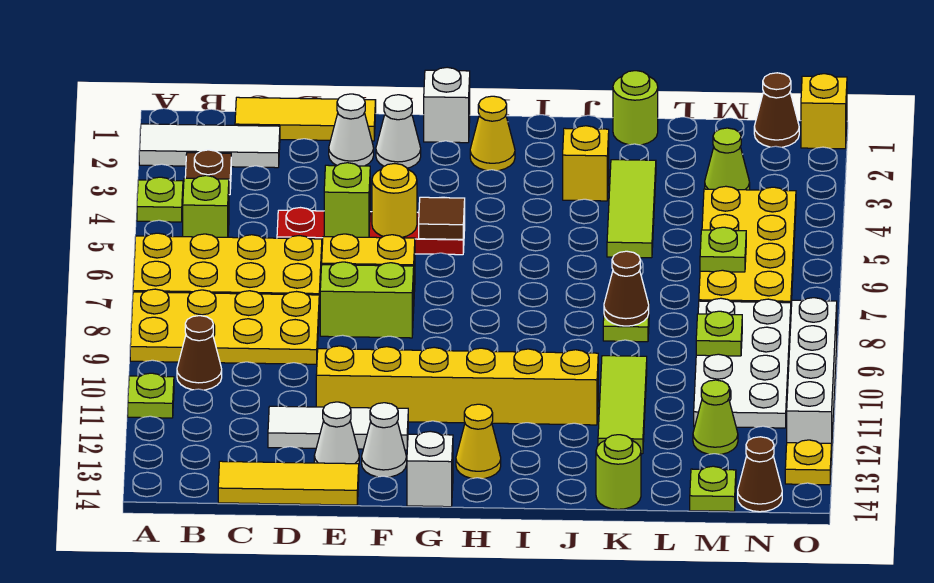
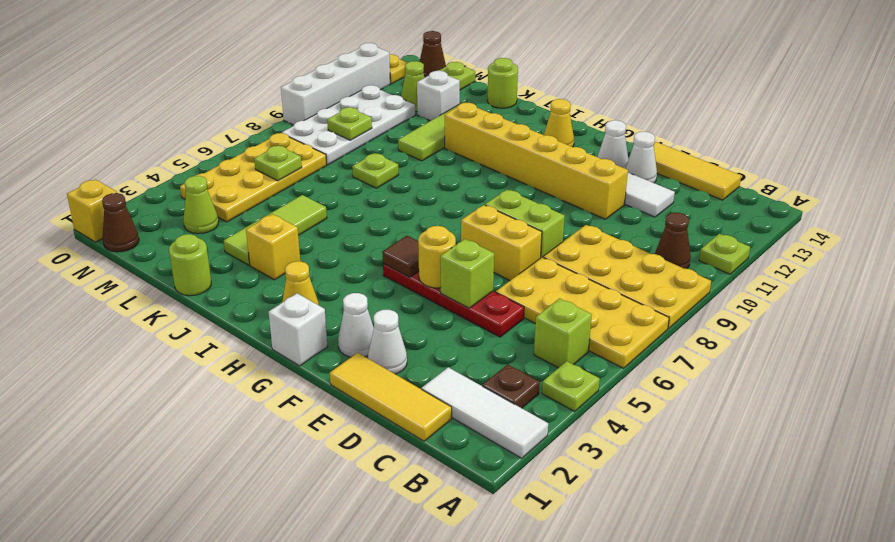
white 1x1 brick [407,431,453,507] -> white 1x1 brick moved to [417,71,460,121]
brown 1x1 cone [604,251,649,326] -> none

